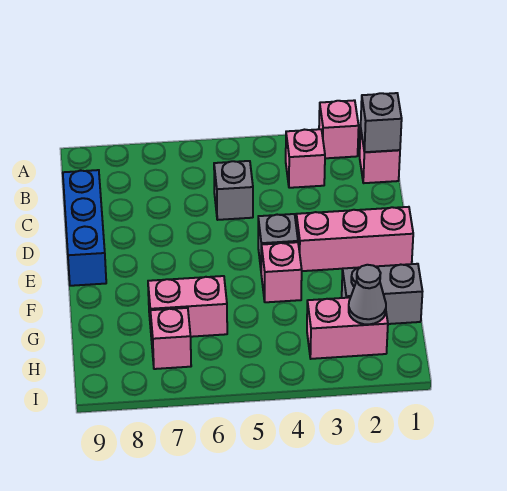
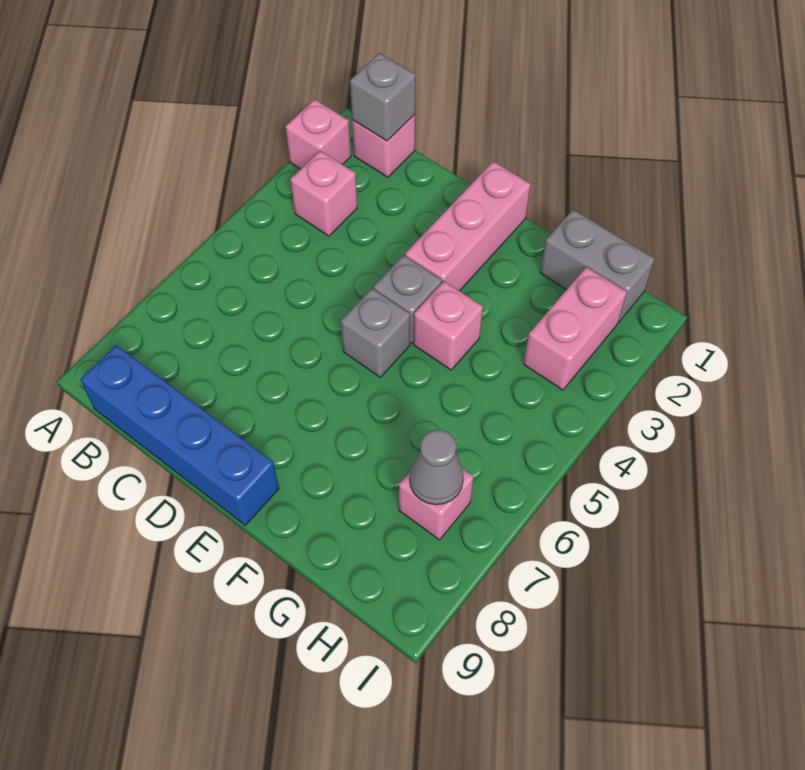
grey 1x1 brick [214,161,253,220] -> grey 1x1 brick moved to [341,288,410,377]
blue 1x3 brick [63,170,106,286] -> blue 1x4 brick [80,345,279,525]
grey 1x2 brick [342,264,422,324] -> grey 1x2 brick turned to [540,209,655,322]
pink 1x2 brick [148,276,227,337] -> none
grey 1x1 cone [349,265,386,324] -> grey 1x1 cone moved to [410,430,464,505]

